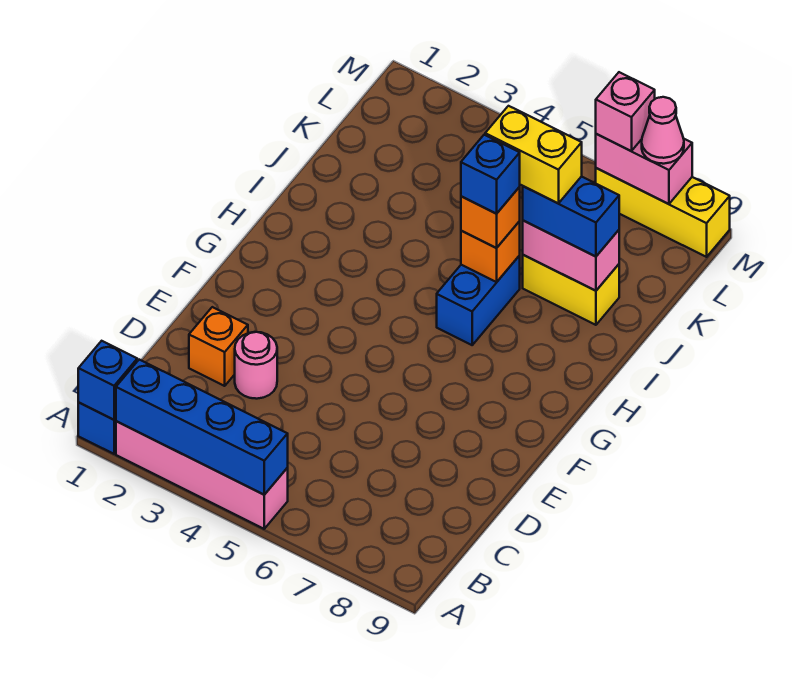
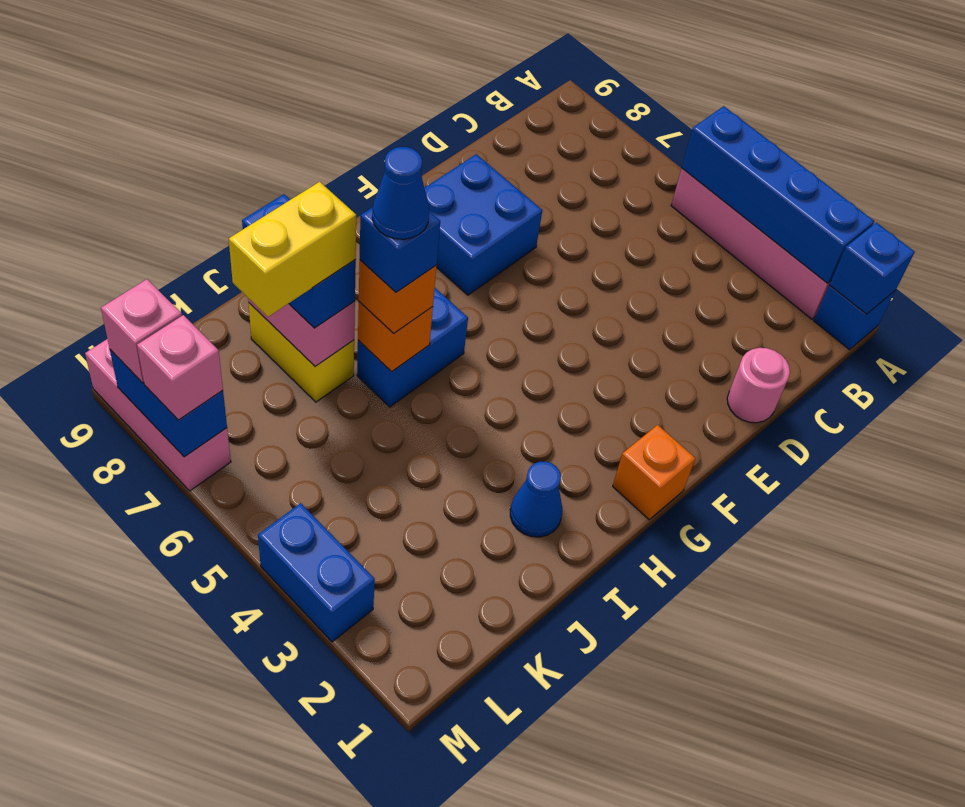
orange 1x1 brick [189,307,248,386] -> orange 1x1 brick moved to [613,425,695,520]
pink 1x1 round brick [235,332,277,399] -> pink 1x1 round brick moved to [727,348,790,423]
none -> blue 2x2 brick [424,154,542,295]
none -> blue 1x1 cone [510,462,562,537]
none -> blue 1x1 cone [372,147,429,239]
yellow 1x2 brick [485,106,582,203] -> yellow 1x2 brick turned to [229,182,356,317]
none -> blue 1x2 brick [258,503,375,642]
yellow 1x3 brick [596,168,730,257] -> pink 1x3 brick [85,339,231,491]
pink 1x2 brick [596,134,692,204] -> blue 1x2 brick [110,350,227,457]
pink 1x1 cone [642,97,684,164] -> pink 1x1 brick [101,279,182,383]

